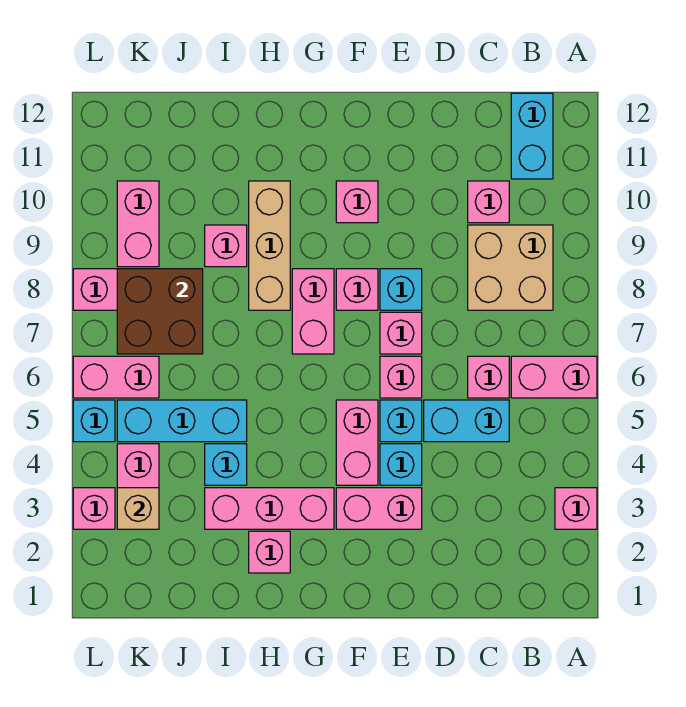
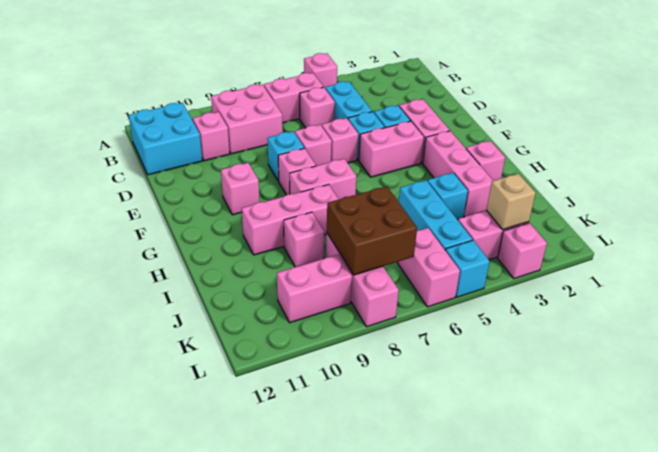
pink 1x1 brick [555,488,597,529] -> pink 1x1 brick moved to [304,53,337,88]
pink 1x2 brick [511,356,597,398] -> pink 1x2 brick turned to [264,73,323,123]
tan 2x2 brick [468,225,553,310] -> pink 2x2 brick [211,85,283,154]
cyan 1x2 brick [511,93,553,179] -> cyan 2x2 brick [129,103,202,175]
tan 1x3 brick [249,181,290,310] -> pink 1x3 brick [242,184,339,255]

